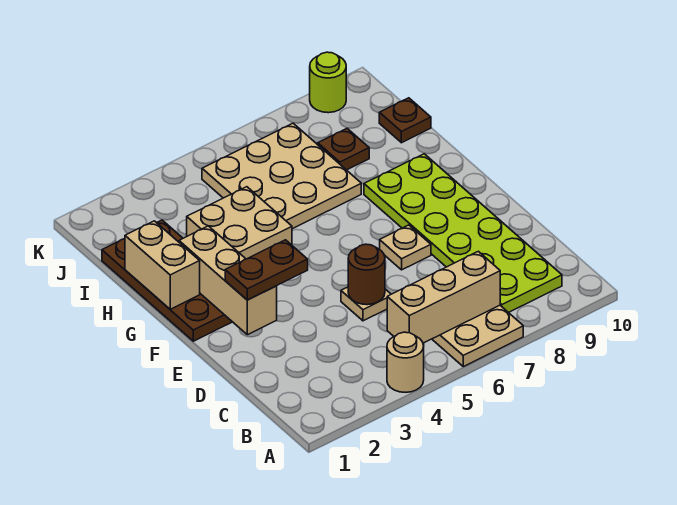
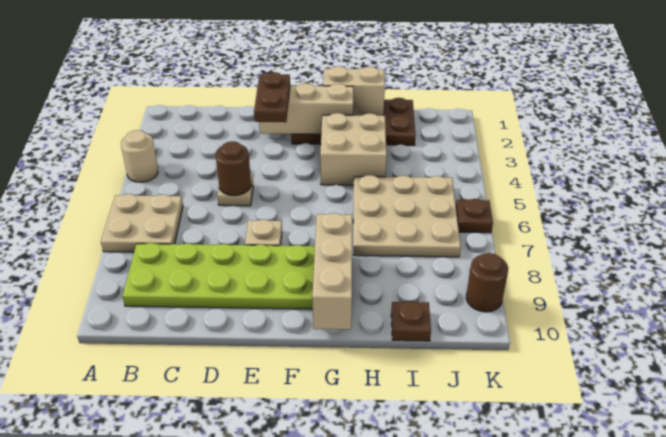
tan 1x3 brick [387,251,500,343] -> tan 1x3 brick moved to [312,213,352,329]
brown 1x1 plate [318,129,369,170] -> brown 1x1 plate moved to [456,199,493,233]
lime 1x1 round brick [310,52,346,113] -> brown 1x1 round brick [466,253,508,312]

